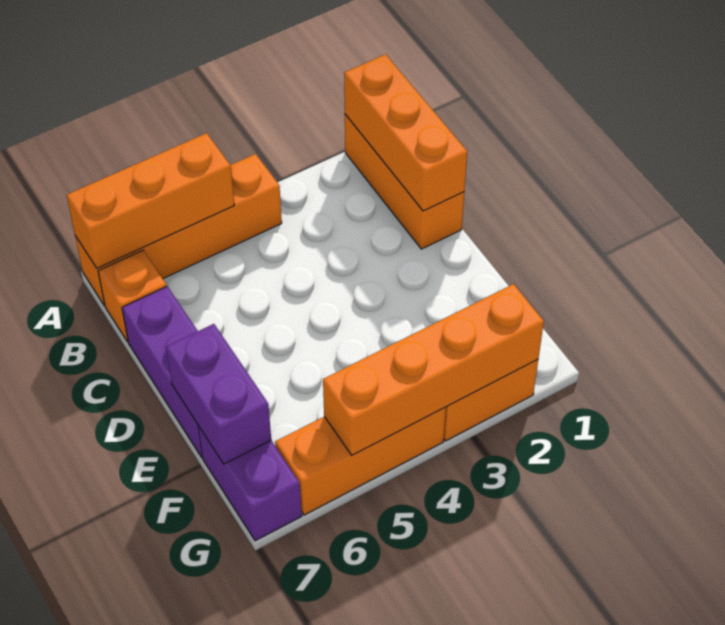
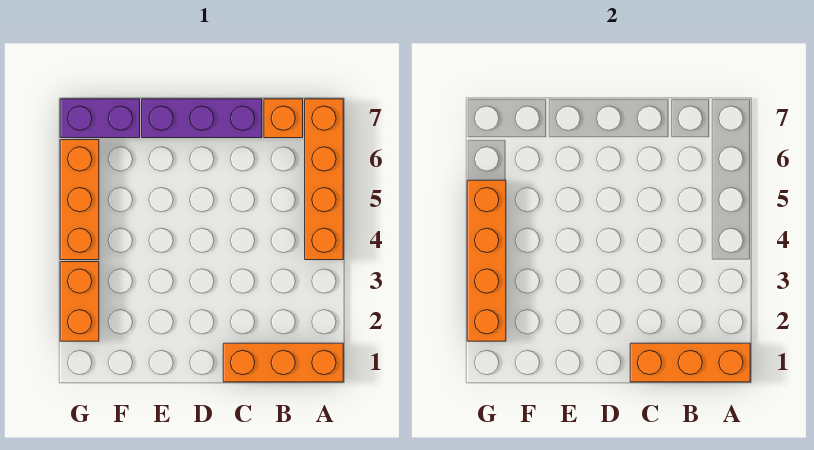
orange 1x3 brick [67,133,234,268] -> none
purple 1x2 brick [166,324,271,464] -> none

